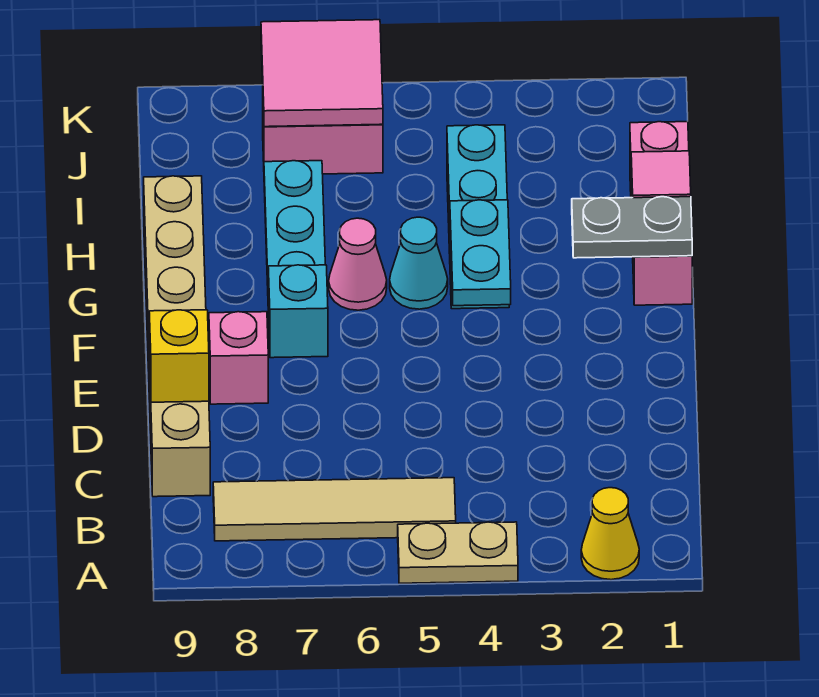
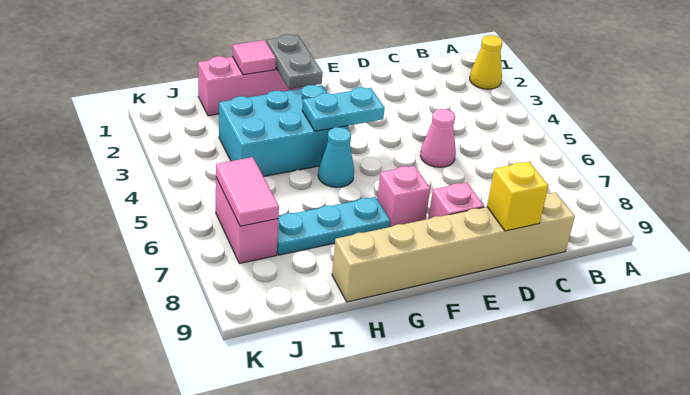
tan 1x2 plate [398,522,518,583] -> none
tan 1x4 tile [213,478,456,541] -> none
cyan 1x1 brick [268,265,328,358] -> pink 1x1 brick [377,166,430,227]
cyan 1x3 brick [447,125,509,309] -> cyan 2x3 brick [219,85,349,177]
pink 1x1 cone [329,218,387,310] -> pink 1x1 cone moved to [420,109,456,167]
pink 2x2 tile [261,20,383,127] -> pink 1x2 tile [216,157,279,226]

